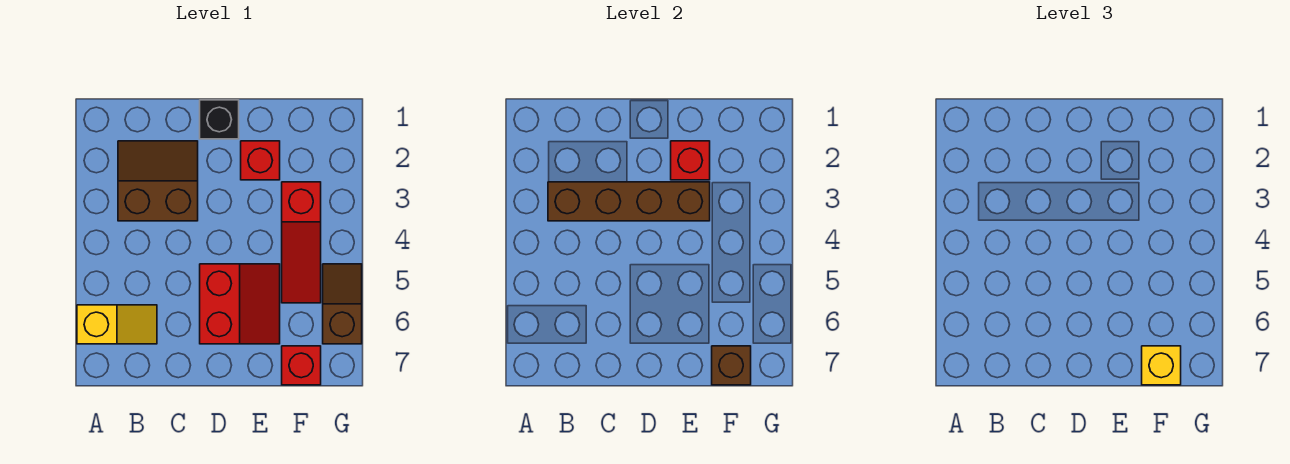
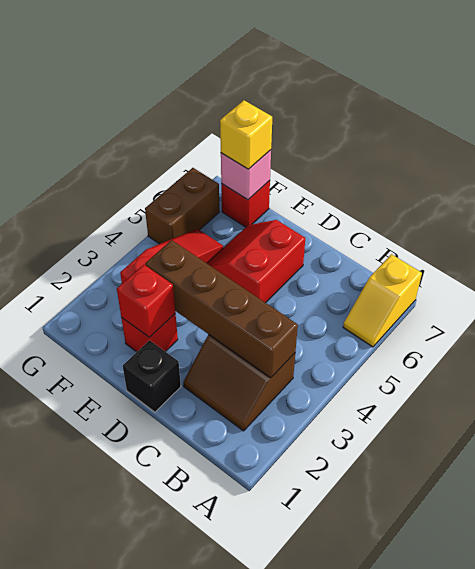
yellow 1x2 slope [77,305,157,344] -> yellow 1x2 slope turned to [343,254,422,347]
brown 1x1 brick [712,346,751,385] -> pink 1x1 brick [221,150,271,200]
brown 1x2 slope [323,264,362,344] -> brown 1x2 brick [145,168,219,244]

